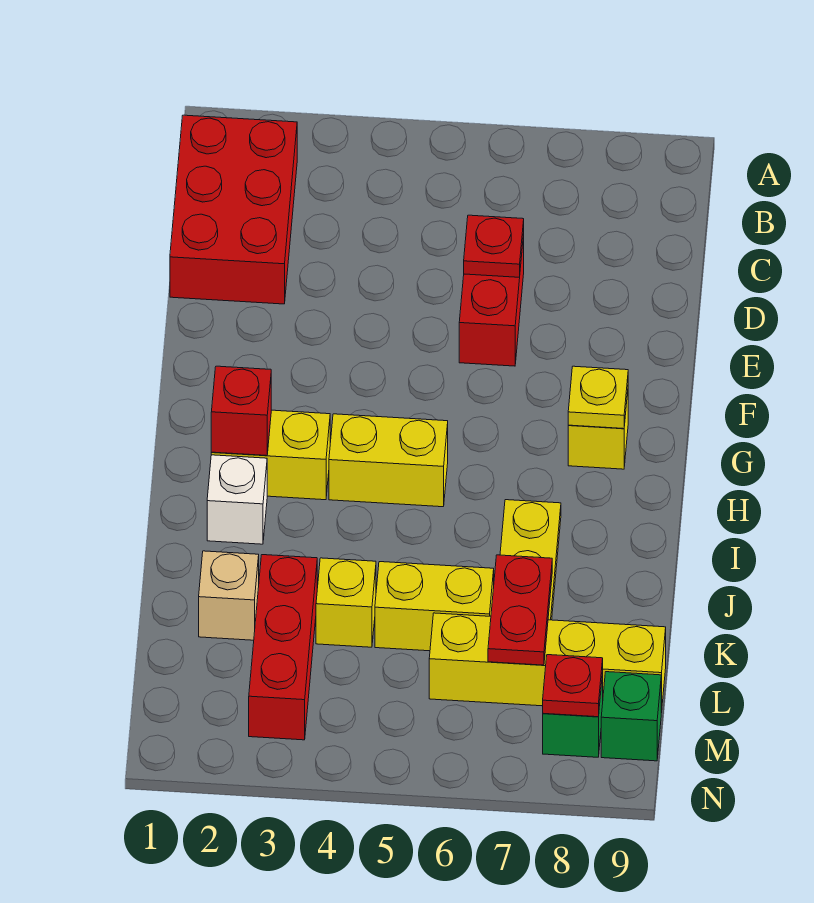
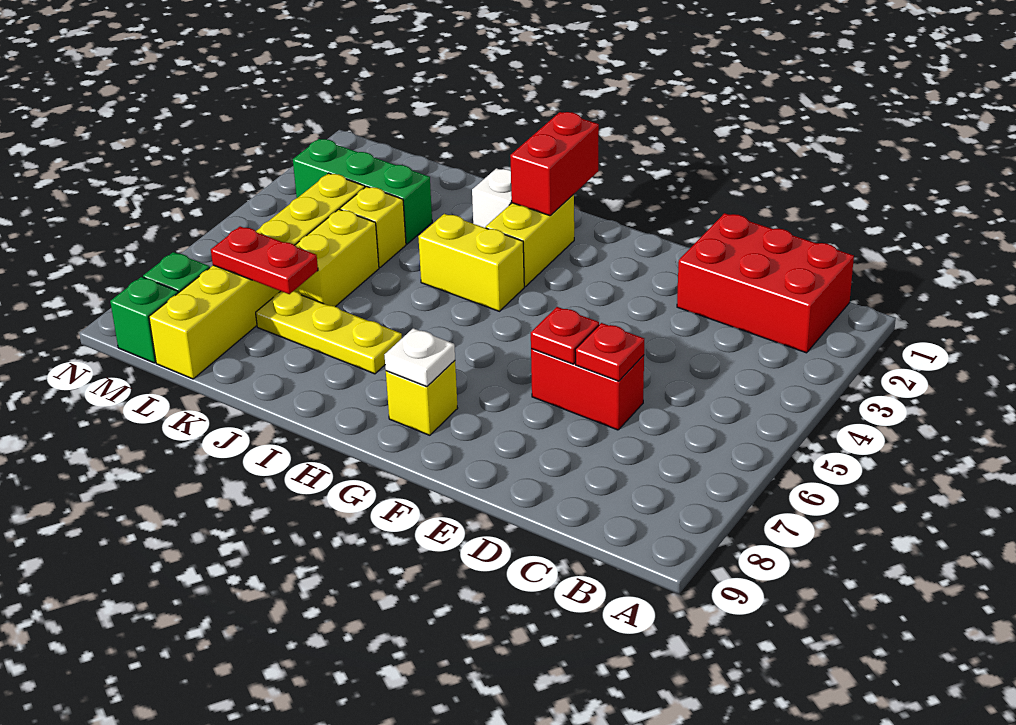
yellow 1x1 plate [568,366,628,429] -> white 1x1 plate [385,328,455,387]
red 1x1 brick [211,366,271,456] -> red 1x2 brick [510,112,599,216]
yellow 1x2 brick [329,414,448,507] -> yellow 1x2 brick turned to [418,214,524,311]
tan 1x1 brick [199,551,259,640] -> none
red 1x3 brick [249,555,317,740] -> green 1x3 brick [293,139,432,244]
yellow 1x4 brick [429,613,666,713] -> yellow 1x6 brick [149,173,365,379]
red 1x1 plate [543,655,603,717] -> red 1x1 plate moved to [531,307,599,364]

